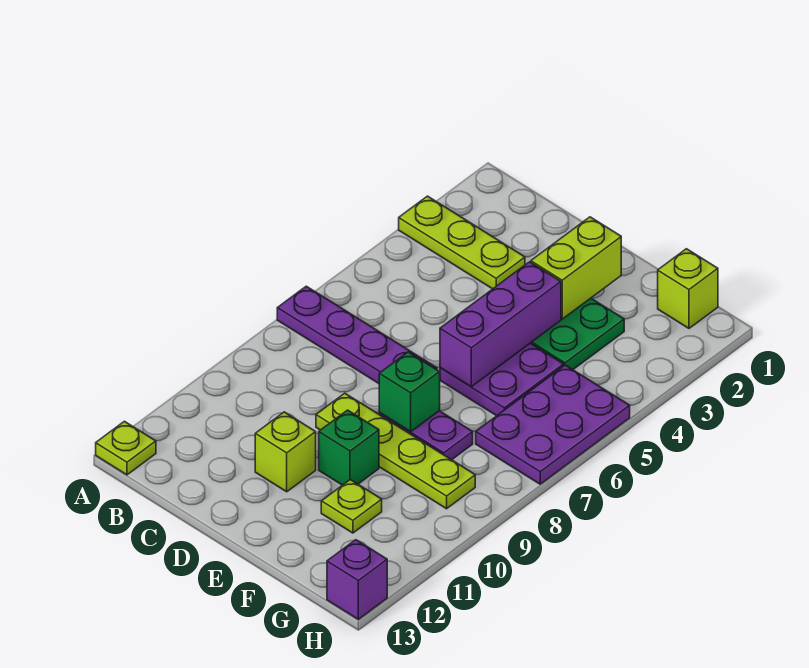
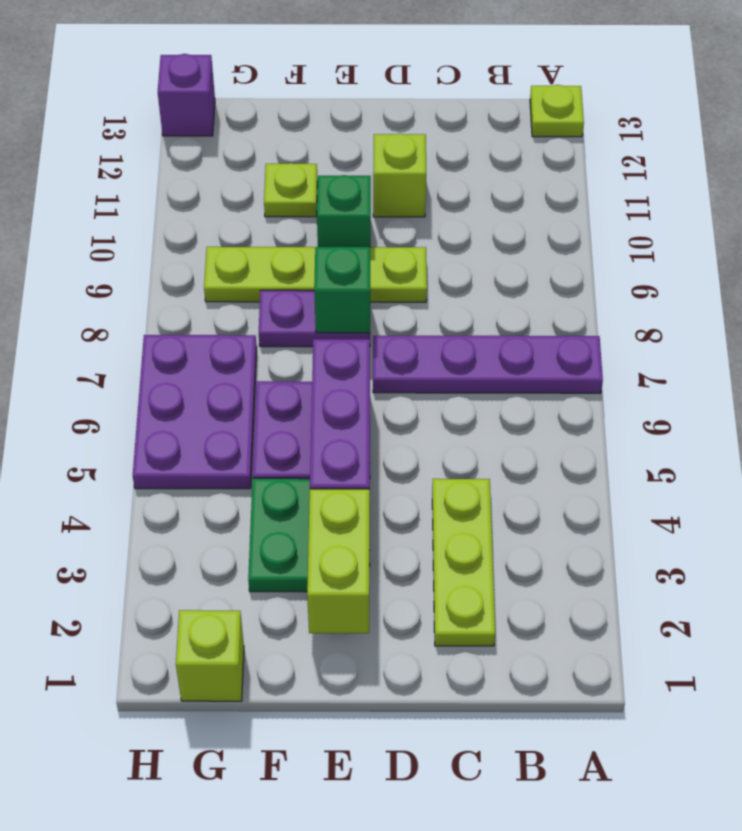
lime 1x3 plate [399,196,525,289] -> lime 1x3 plate turned to [432,479,495,646]

